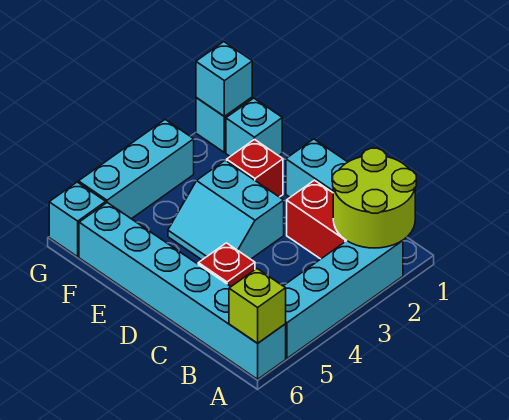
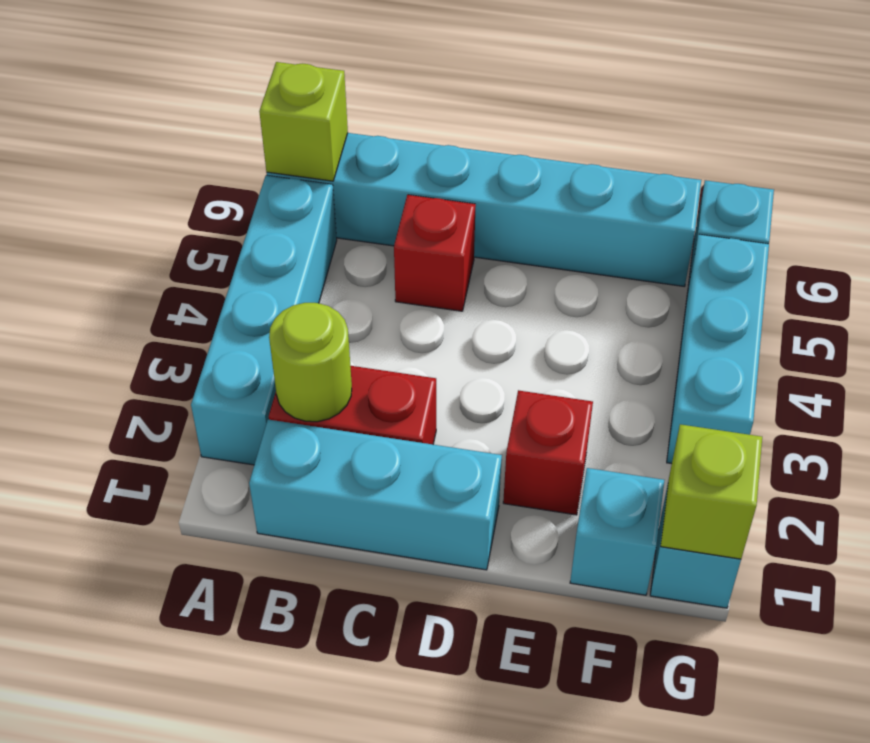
lime 2x2 round brick [333,148,416,248] -> lime 1x1 round brick [269,303,352,422]
cyan 2x2 slope [168,160,284,260] -> none
cyan 1x1 brick [196,42,252,117] -> lime 1x1 brick [661,424,762,559]

